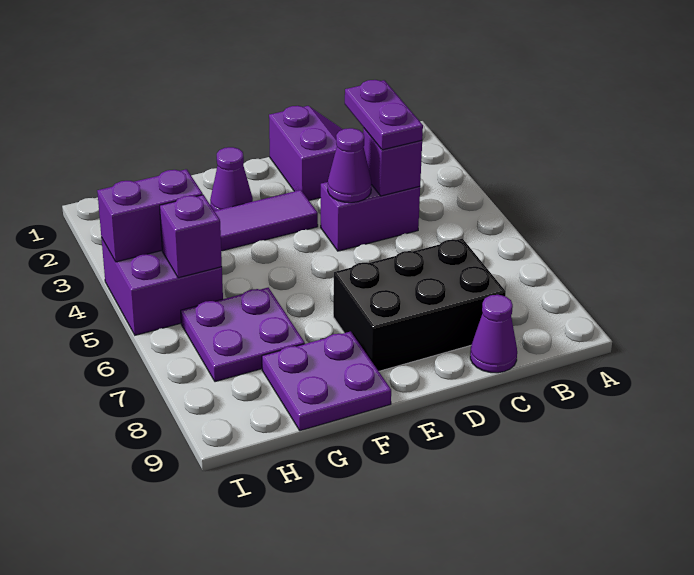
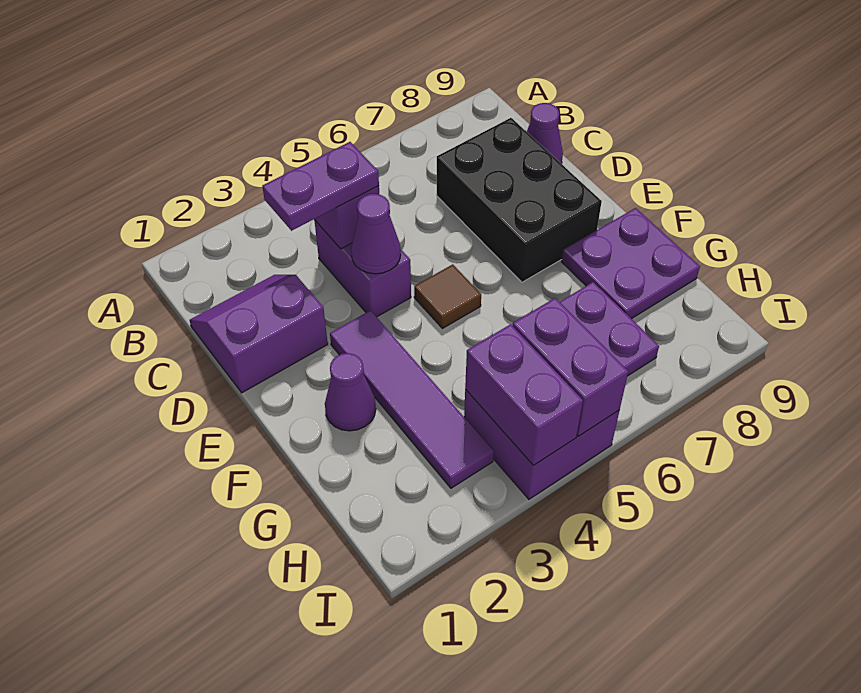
none -> brown 1x1 tile [414,264,481,328]
purple 1x1 brick [160,195,222,278] -> purple 1x2 brick [513,298,628,436]

